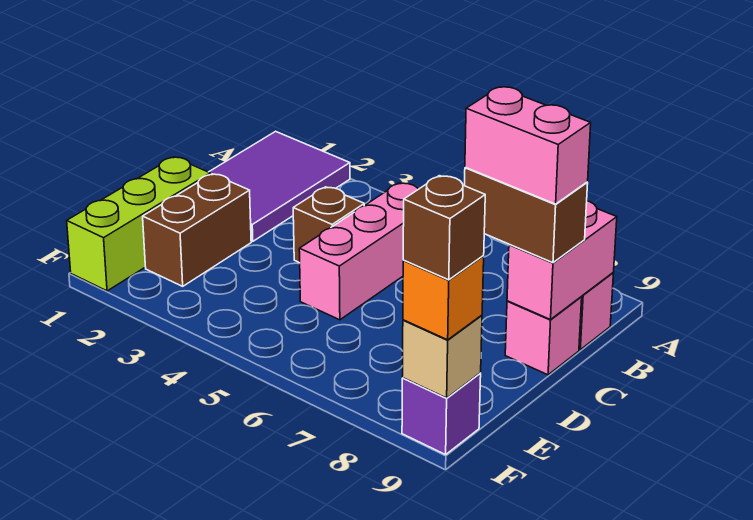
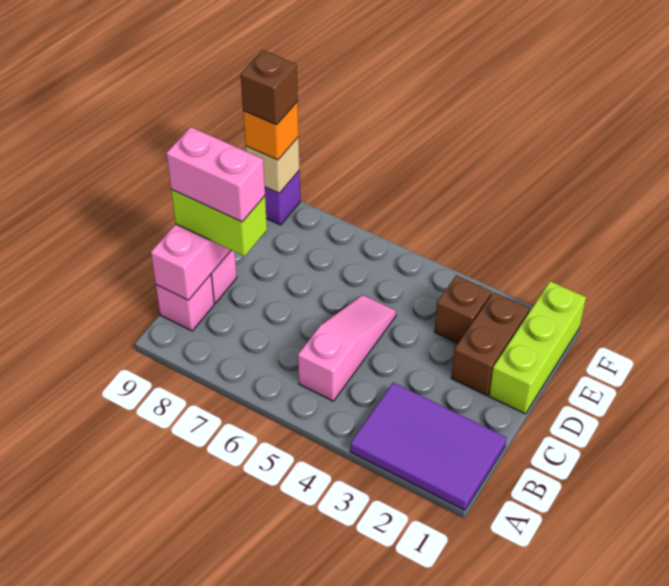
purple 2x3 tile [209,131,350,241] -> purple 2x3 tile turned to [350,382,507,510]
pink 1x3 brick [299,183,418,320] -> pink 1x3 slope [298,295,396,401]
brown 1x1 brick [293,187,364,263] -> brown 1x1 brick moved to [435,275,491,343]
brown 1x2 brick [464,167,588,263] -> lime 1x2 brick [171,189,267,256]

